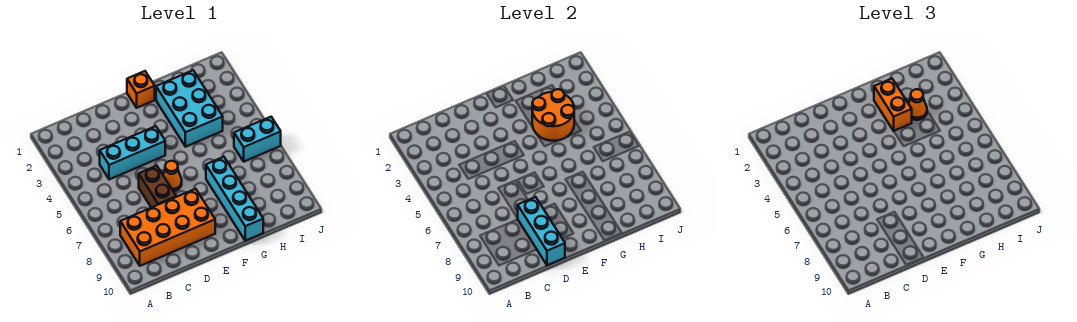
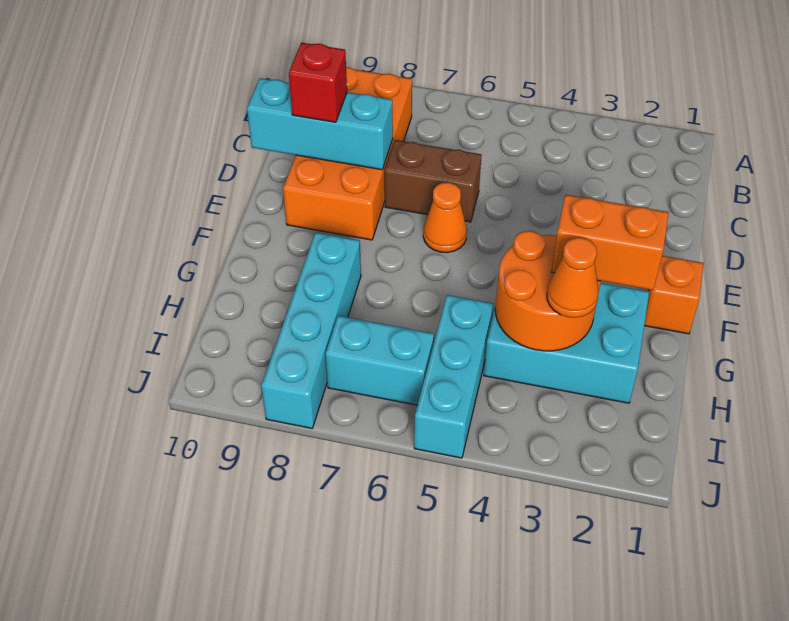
cyan 1x3 brick [100,126,165,179] -> cyan 1x3 brick moved to [414,295,493,458]
none -> red 1x1 brick [289,43,347,122]
cyan 1x4 brick [206,157,263,241] -> cyan 1x4 brick turned to [261,233,361,428]
cyan 1x2 brick [234,117,281,162] -> cyan 1x2 brick turned to [326,316,434,405]

